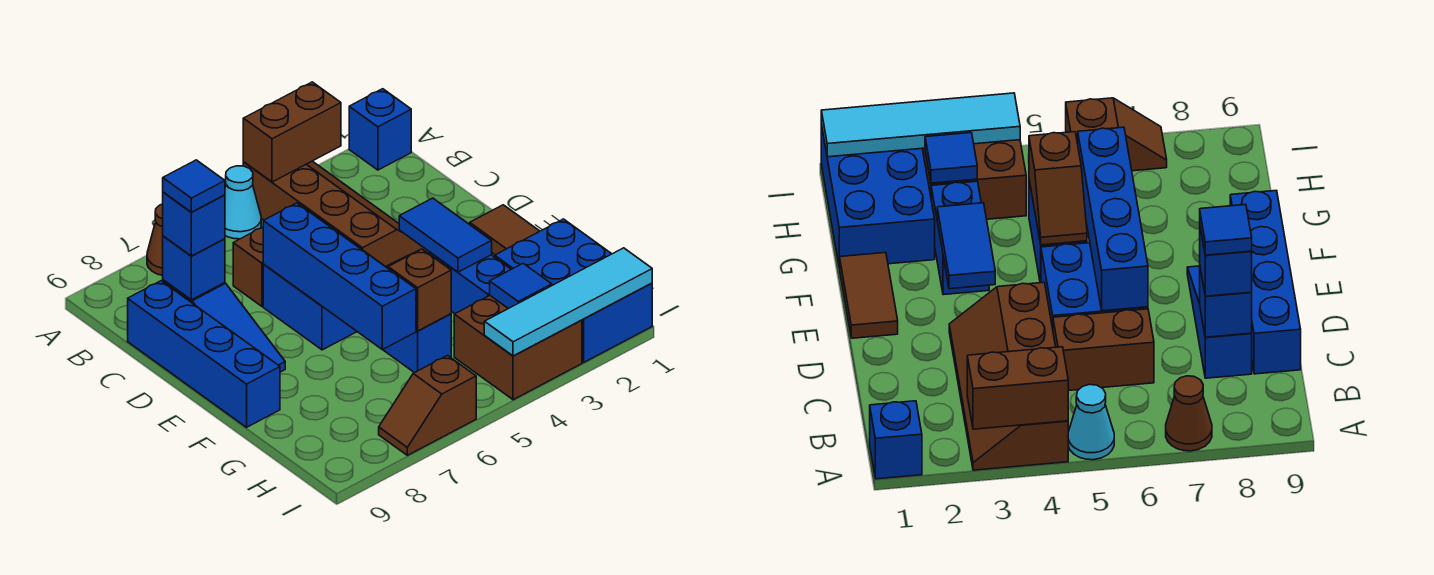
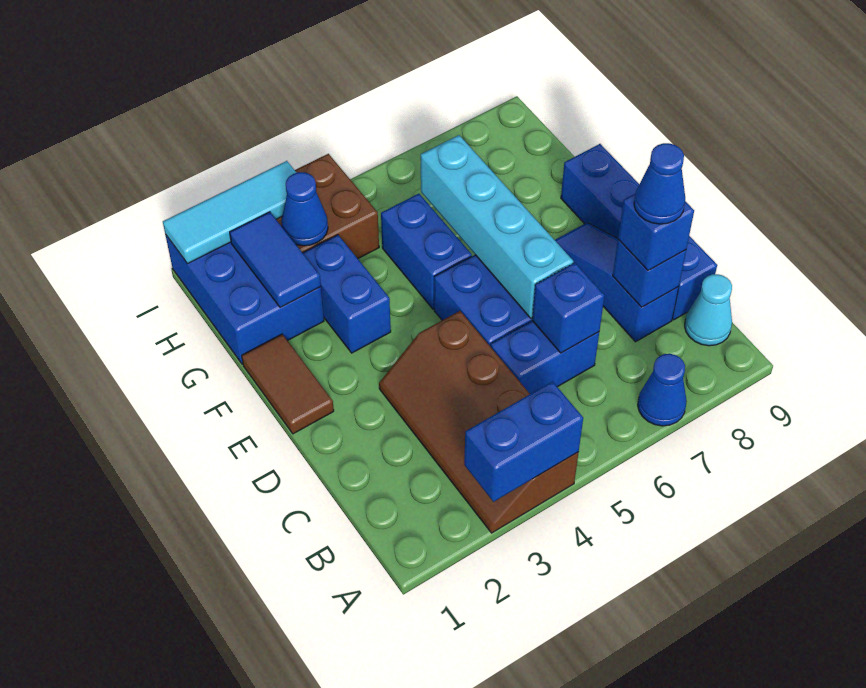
blue 1x1 brick [349,89,411,170] -> blue 1x1 brick moved to [532,263,605,353]
brown 1x2 brick [243,82,341,182] -> blue 1x2 brick [464,382,583,502]
cyan 1x1 cone [225,166,261,239] -> cyan 1x1 cone moved to [685,274,732,346]
brown 1x1 cone [147,204,163,275] -> blue 1x1 cone [638,354,687,426]
brown 1x2 brick [233,227,264,306] -> blue 1x2 brick [491,321,599,394]
blue 1x1 tile [163,160,225,212] -> blue 1x1 cone [634,143,685,224]
blue 1x4 brick [263,203,416,350] -> cyan 1x4 brick [421,135,573,319]
blue 1x2 tile [399,198,492,272] -> blue 1x2 tile moved to [230,212,321,307]
brown 1x2 slope [386,249,451,331] -> none
blue 1x1 tile [490,264,552,309] -> blue 1x1 cone [281,172,328,246]
cyan 1x4 tile [484,248,652,356] -> cyan 1x3 tile [163,161,296,264]
brown 1x2 slope [379,355,476,455] -> none

